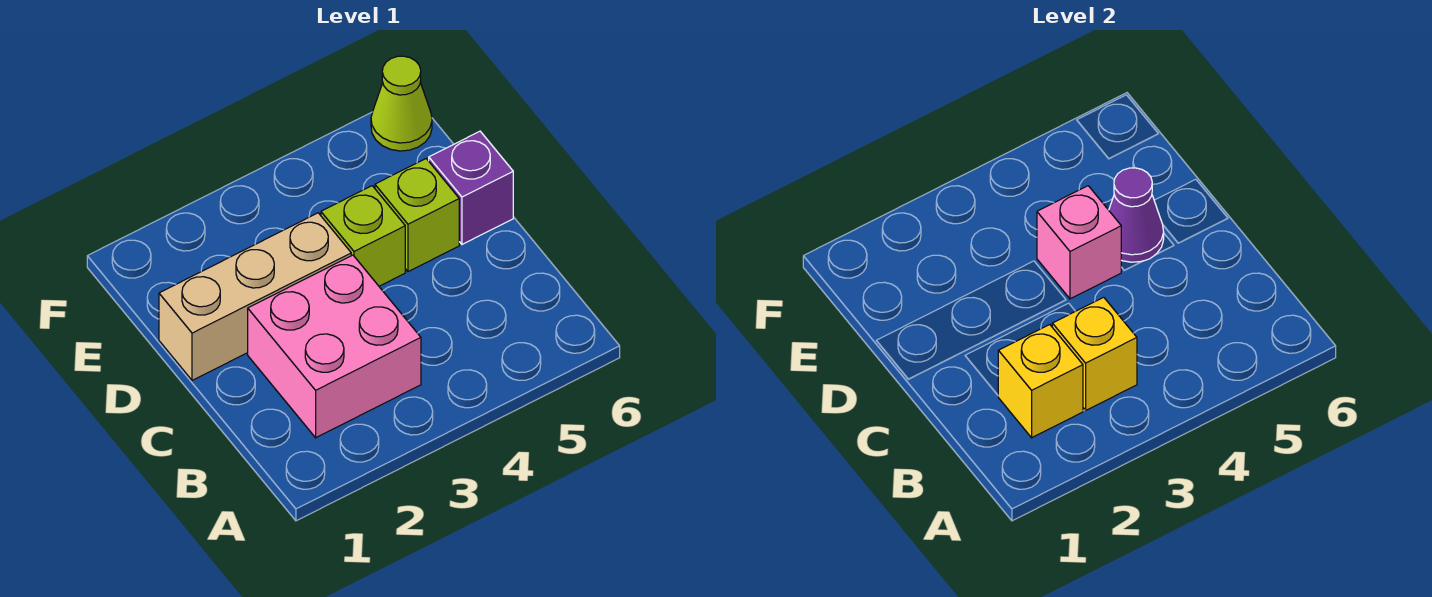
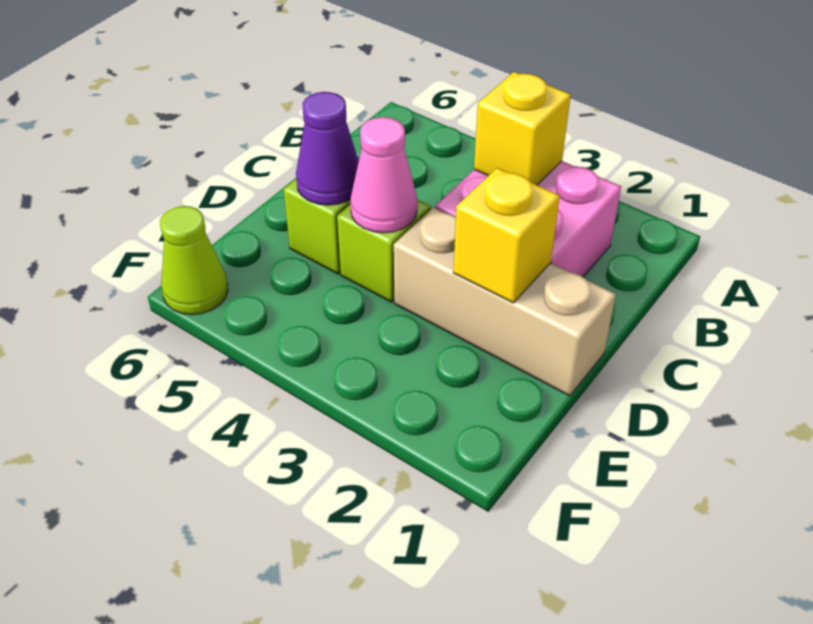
yellow 1x1 brick [998,325,1083,438] -> yellow 1x1 brick moved to [453,168,560,303]
pink 1x1 brick [1037,186,1121,299] -> pink 1x1 cone [350,117,418,233]
purple 1x1 brick [429,131,513,244] -> none

